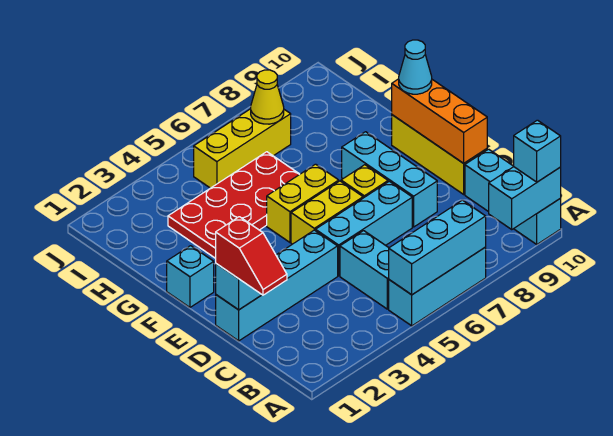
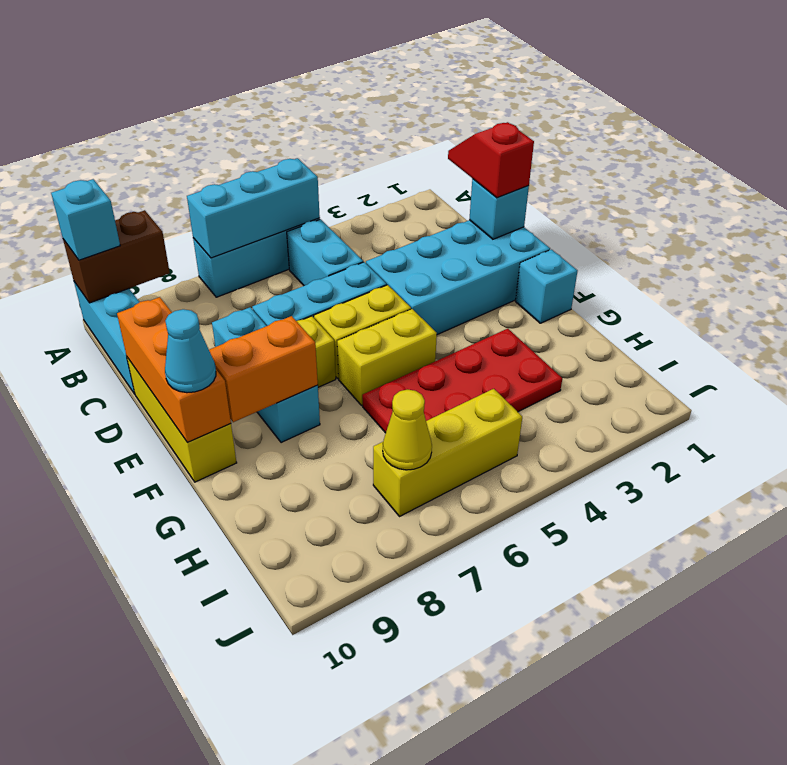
cyan 1x2 brick [489,167,561,229] -> brown 1x2 brick [63,210,170,303]
cyan 1x4 brick [216,230,338,341] -> cyan 2x4 brick [366,220,550,335]
none -> orange 1x2 brick [209,316,318,422]

